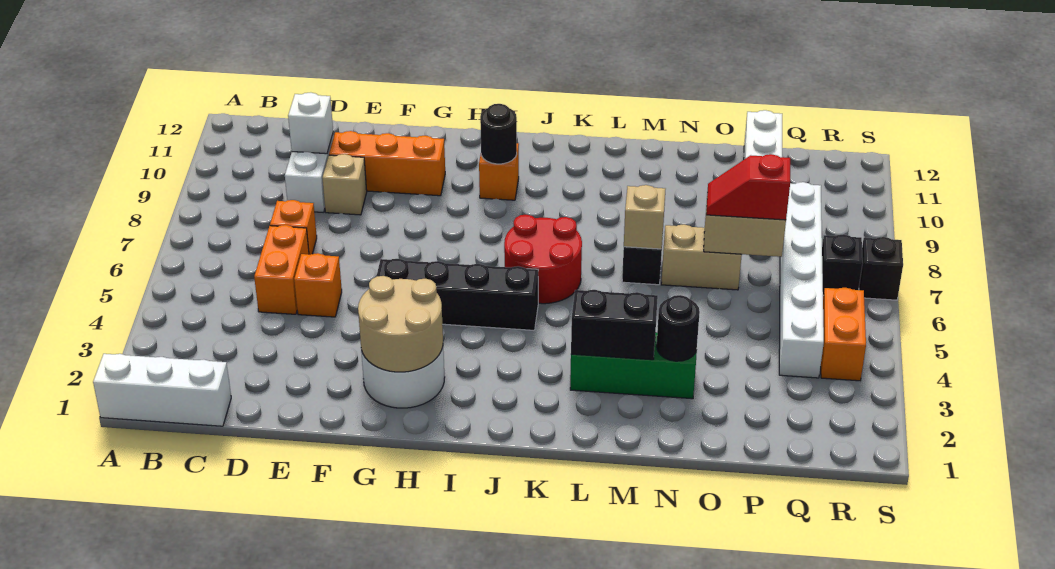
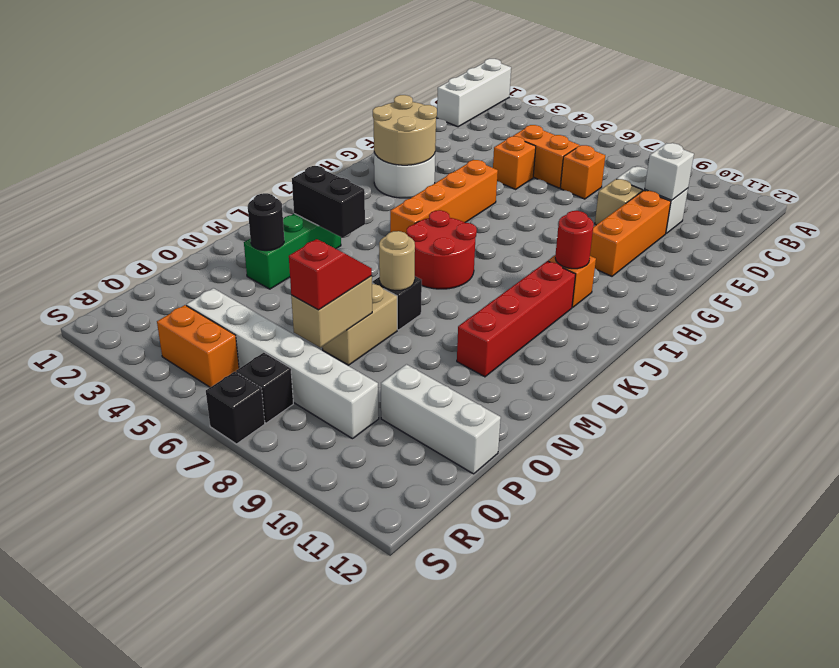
black 1x4 brick [376,259,538,330] -> orange 1x4 brick [390,160,498,234]
black 1x1 round brick [480,104,517,164] -> red 1x1 round brick [555,211,594,269]
none -> red 1x4 brick [457,261,576,377]
black 1x2 brick [571,290,658,360] -> black 1x2 brick turned to [292,166,365,238]
tan 1x1 brick [624,185,665,249] -> tan 1x1 round brick [379,231,415,291]

